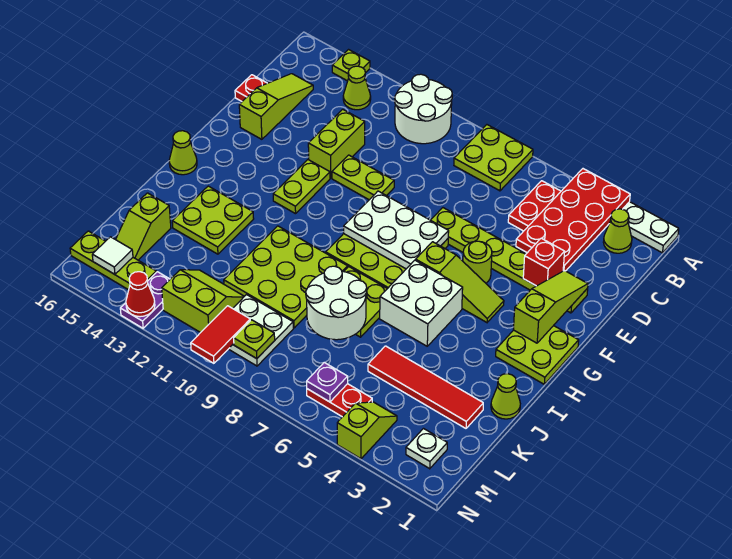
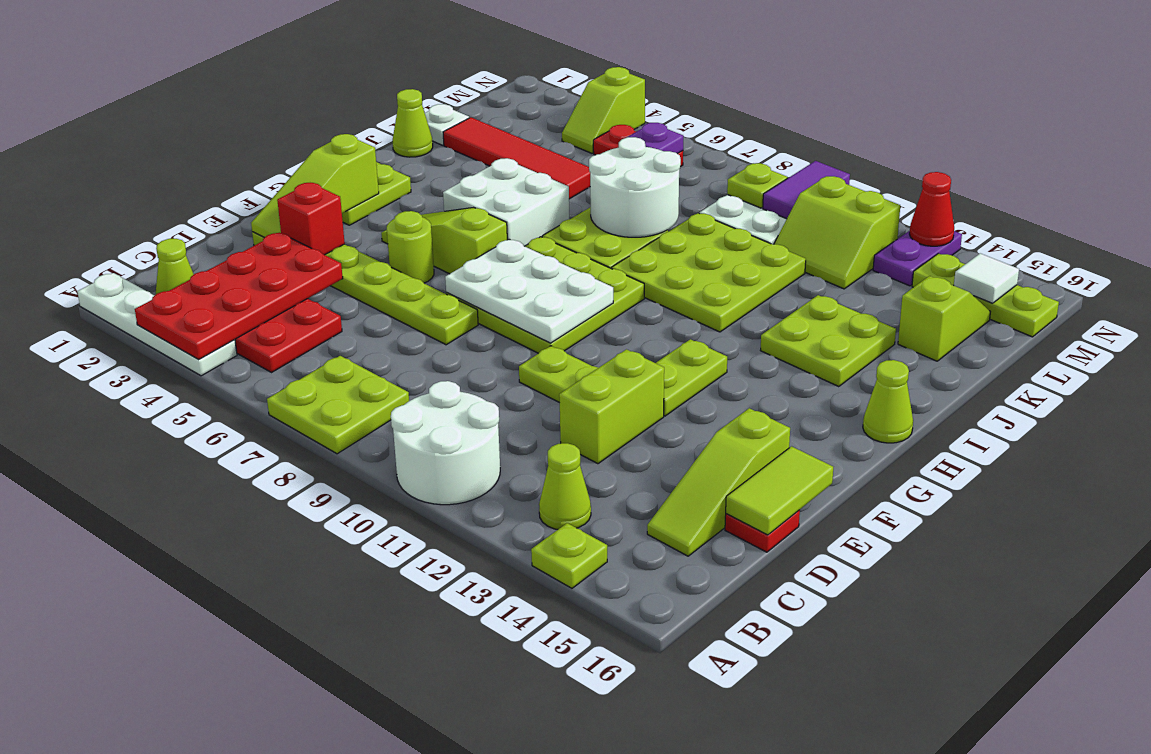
none -> lime 1x2 tile [726,446,833,535]
white 1x1 plate [406,429,447,469] -> white 1x1 plate moved to [425,104,469,145]
red 1x2 tile [191,306,250,363] -> purple 1x2 tile [763,161,850,219]

